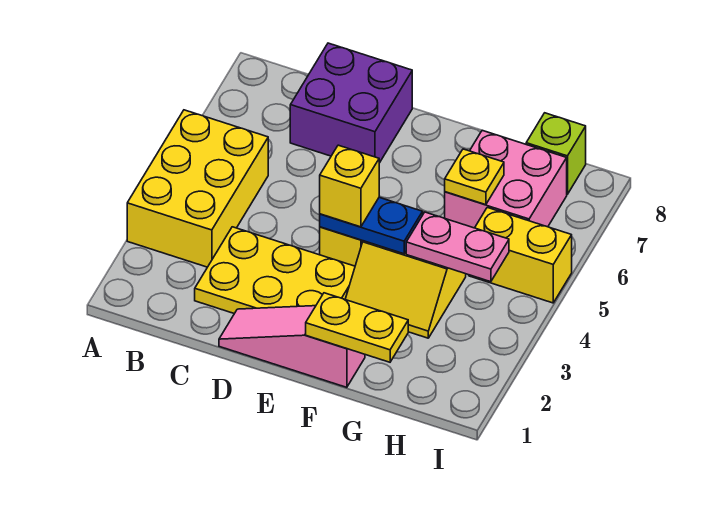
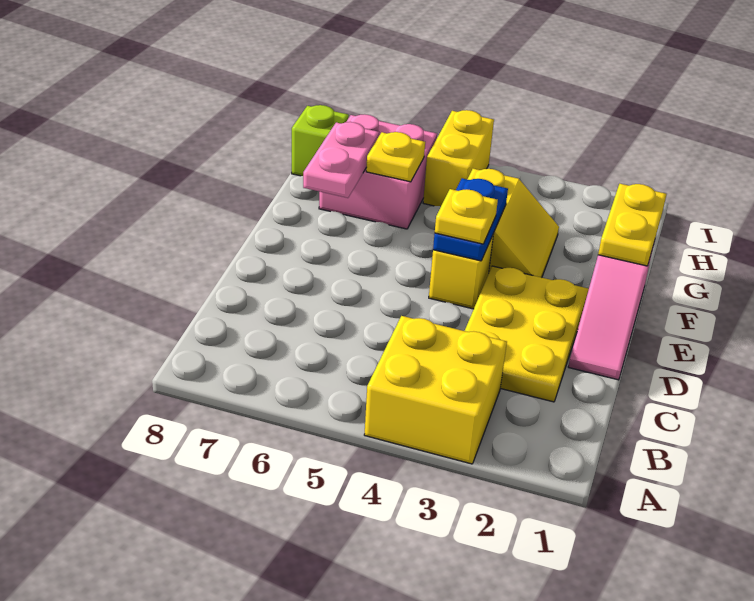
yellow 2x3 brick [127,110,268,267] -> yellow 2x2 brick [364,316,507,464]
purple 2x2 brick [290,43,412,163] -> none
yellow 1x1 brick [320,145,379,227] -> yellow 1x1 plate [435,189,498,244]
pink 1x2 plate [406,212,509,282] -> pink 1x2 plate moved to [303,122,379,198]

